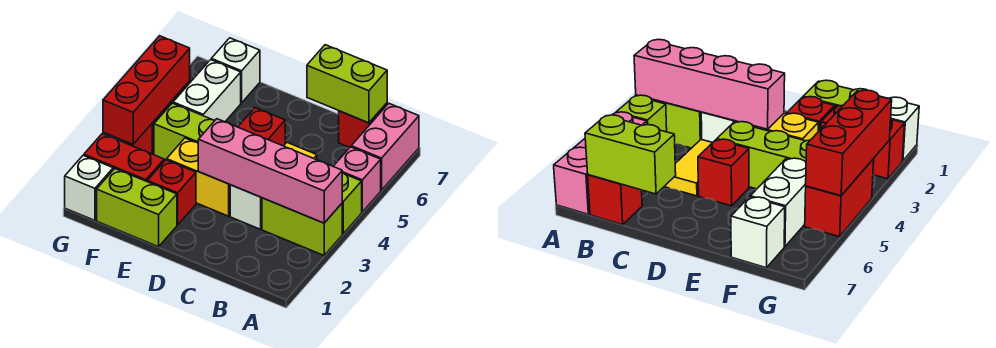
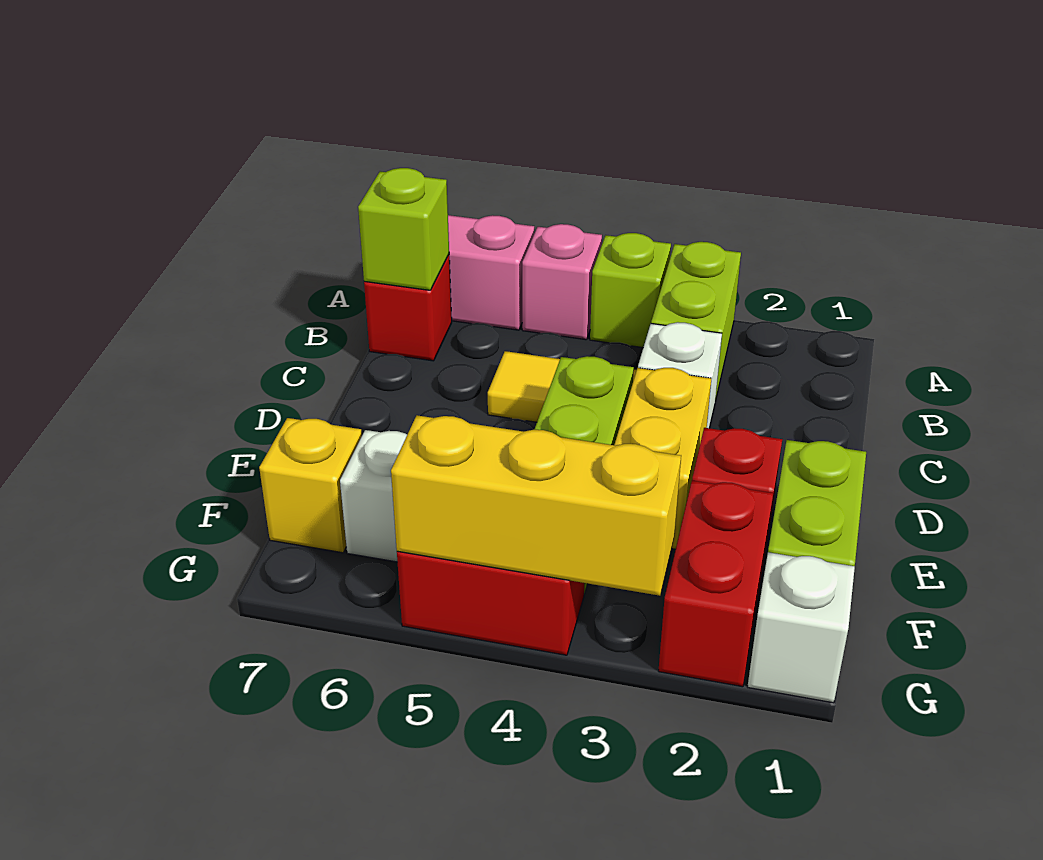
pink 1x4 brick [198,119,342,223] -> none
lime 1x2 brick [307,45,387,123] -> lime 1x1 brick [358,168,449,290]
red 1x1 brick [238,108,285,146] -> none
white 1x1 brick [211,38,260,103] -> yellow 1x1 brick [259,418,362,553]
red 1x3 brick [103,36,190,144] -> yellow 1x3 brick [391,415,681,596]

